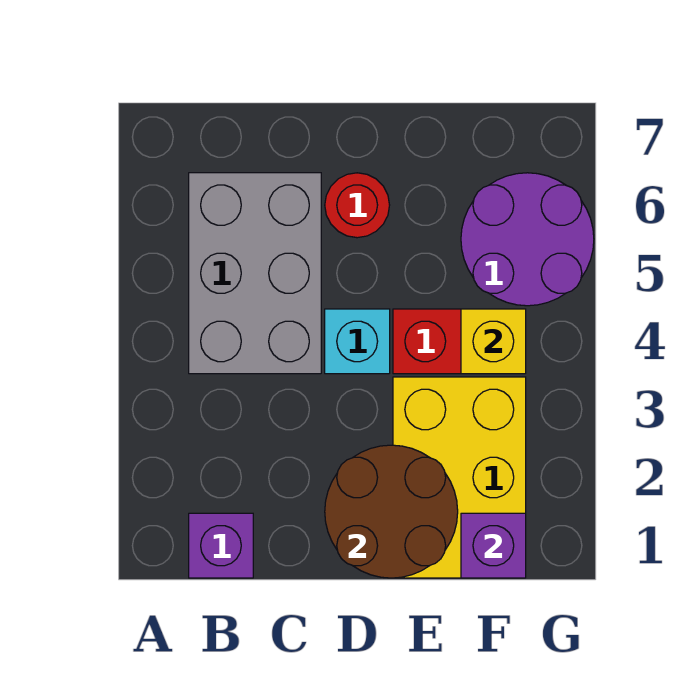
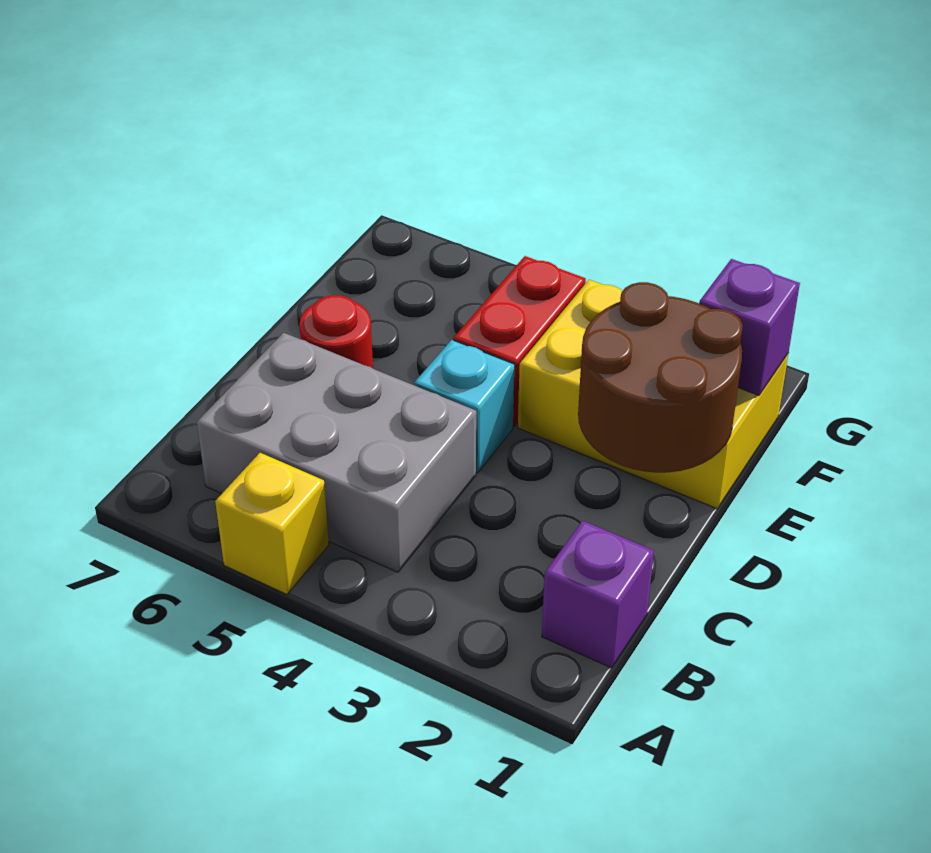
yellow 1x1 brick [461,309,526,374] -> yellow 1x1 brick moved to [215,453,329,594]
purple 2x2 round brick [461,173,594,306] -> none

